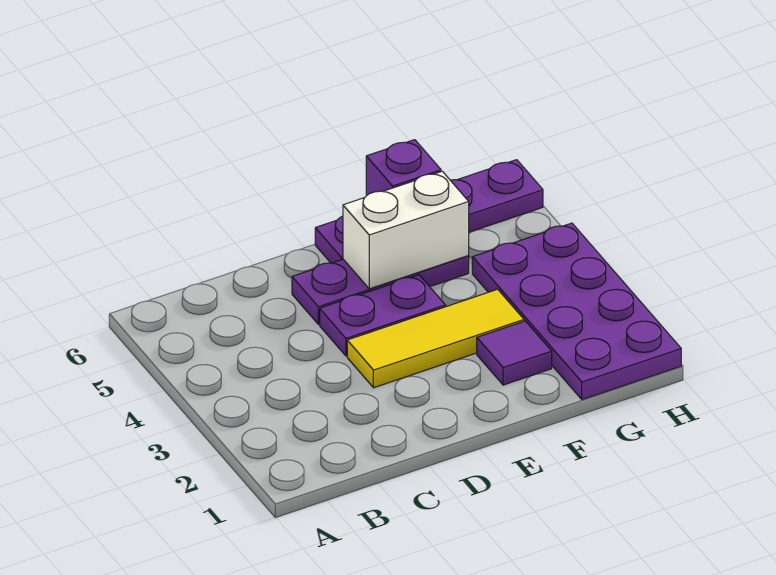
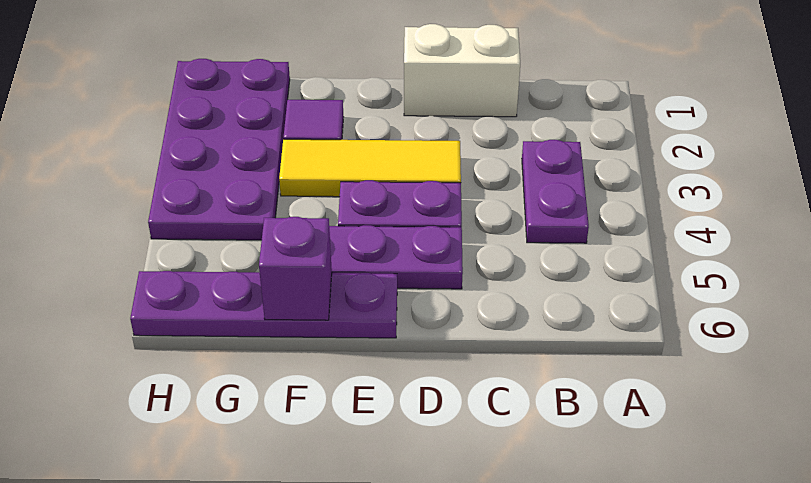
none -> purple 1x2 plate [522,140,589,243]
white 1x2 brick [343,171,469,289] -> white 1x2 brick moved to [404,24,520,117]

